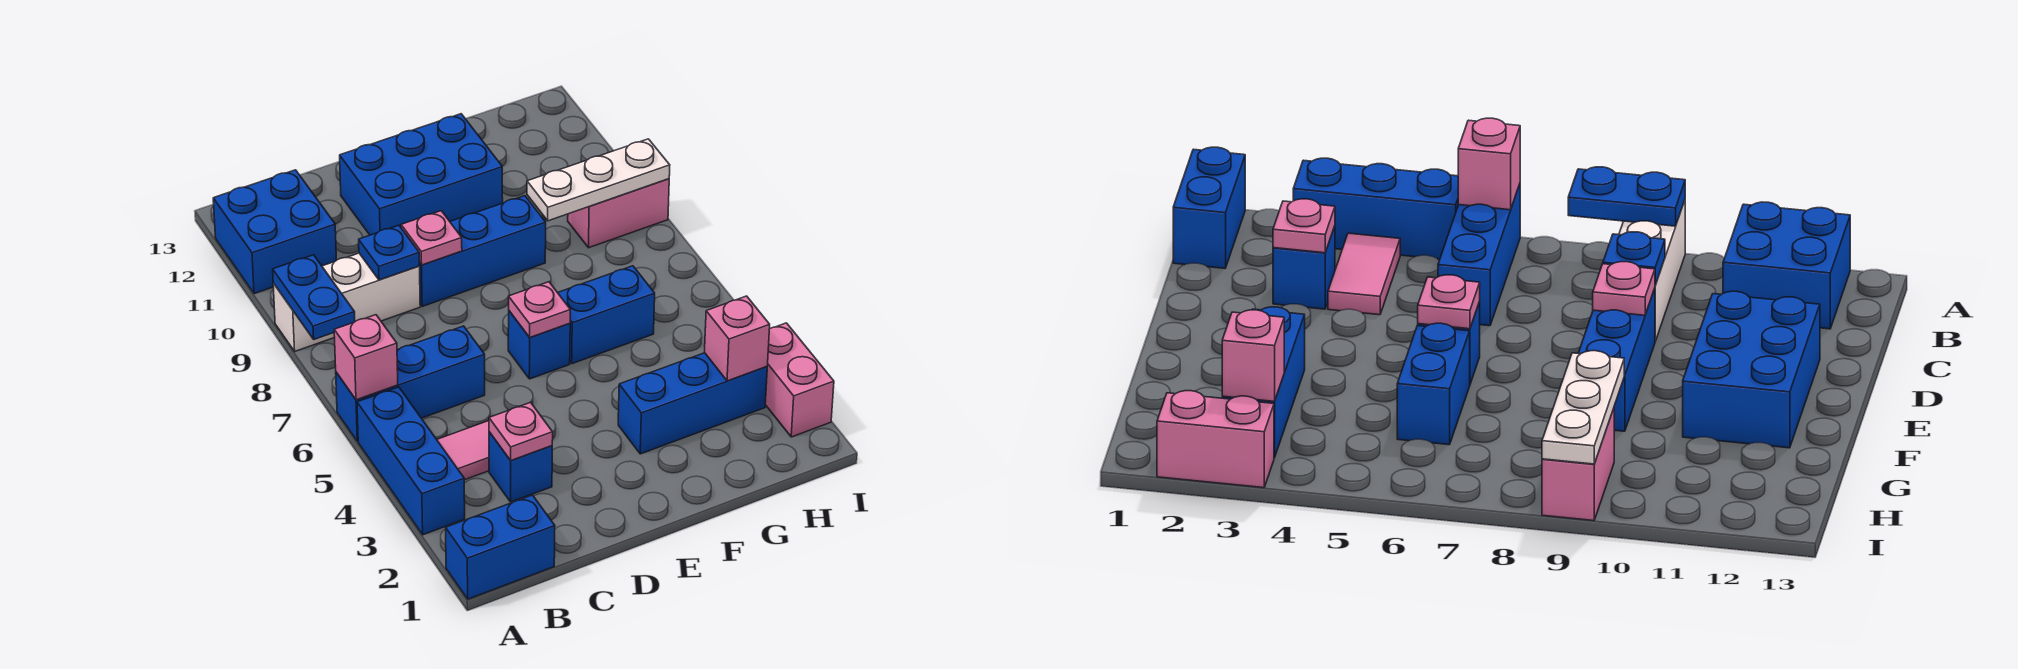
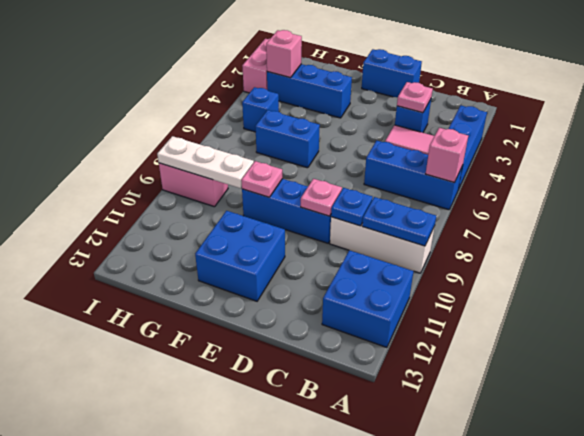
blue 1x2 brick [446,495,555,599] -> blue 1x2 brick moved to [362,49,422,98]
blue 1x2 plate [273,255,355,339] -> blue 1x2 plate turned to [362,197,436,246]
blue 2x3 brick [340,114,503,235] -> blue 2x2 brick [195,211,285,301]
blue 1x1 brick [508,311,570,379] -> blue 1x1 brick moved to [242,87,279,132]
pink 1x1 plate [509,282,570,338] -> pink 1x1 plate moved to [241,161,283,197]

